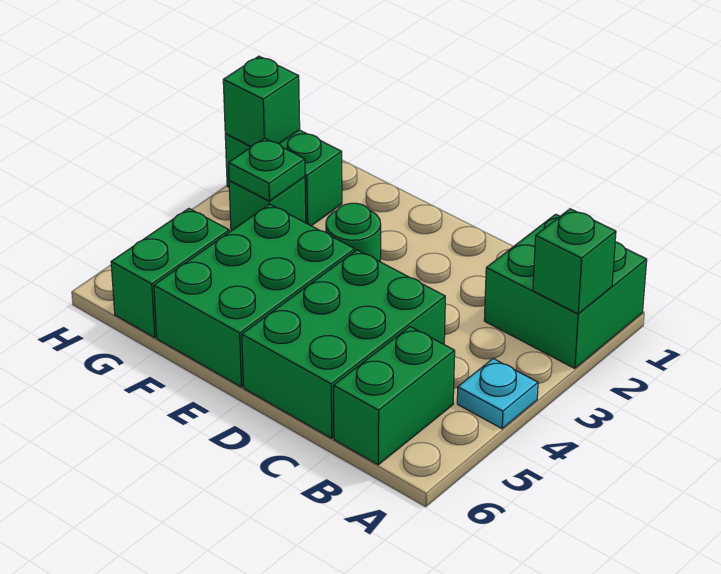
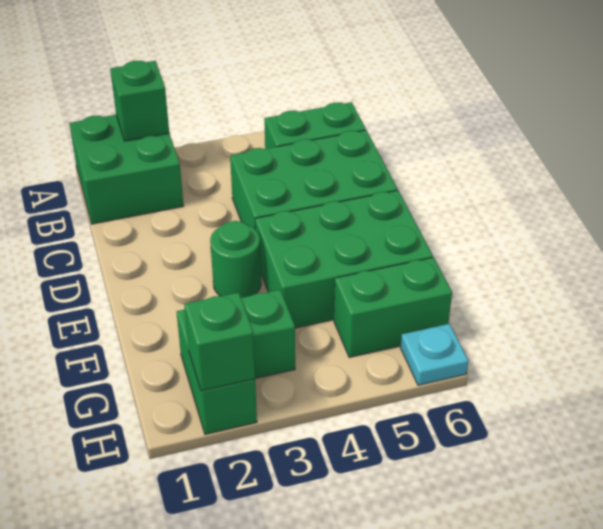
cyan 1x1 plate [457,358,538,429] -> cyan 1x1 plate moved to [401,324,468,385]
green 1x1 plate [229,138,305,201] -> none

